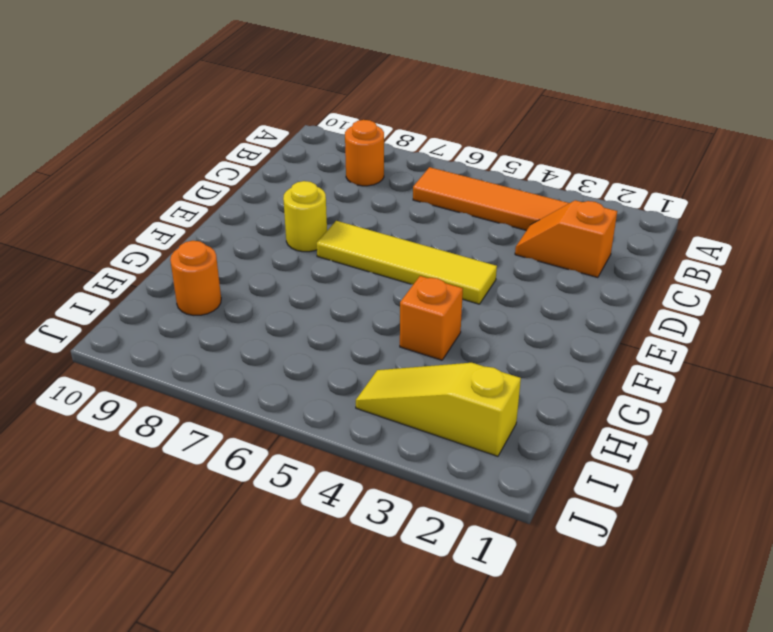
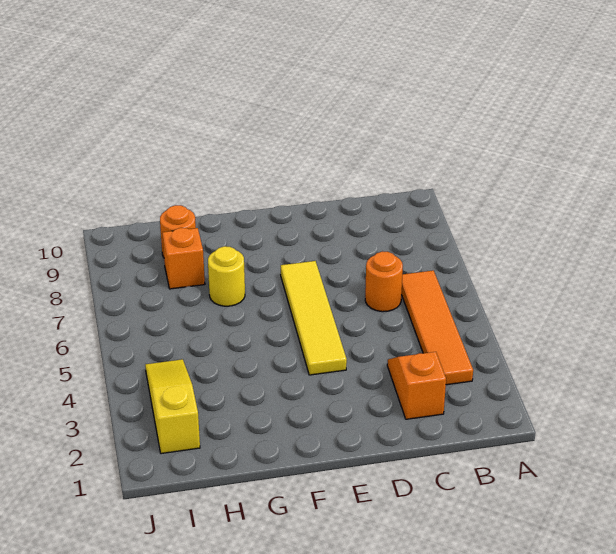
orange 1x1 round brick [345,120,384,186] -> orange 1x1 round brick moved to [365,251,403,312]
yellow 1x1 round brick [283,181,327,252] -> yellow 1x1 round brick moved to [208,246,245,306]
orange 1x1 brick [400,276,463,360] -> orange 1x1 brick moved to [162,228,205,289]

